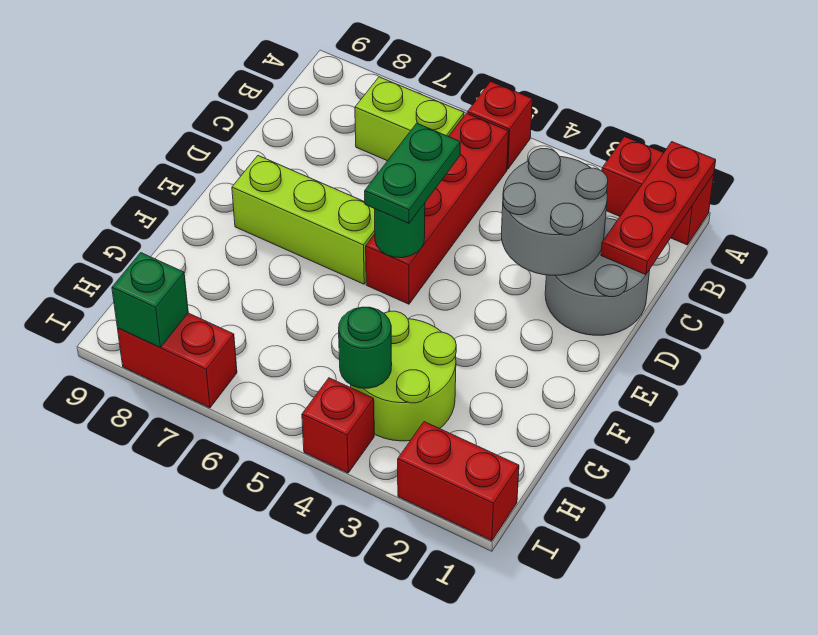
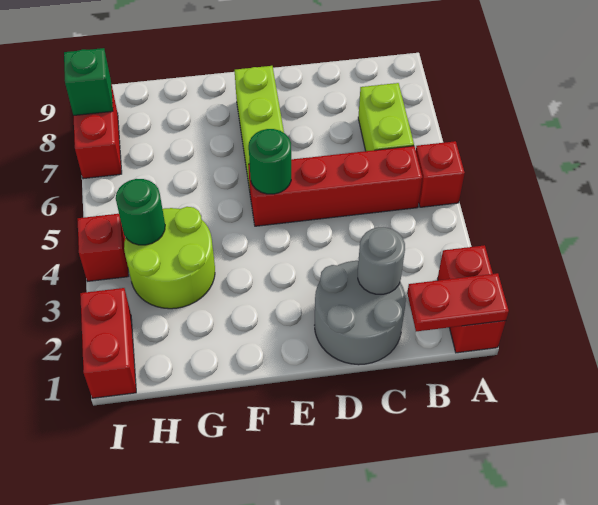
red 1x3 plate [601,142,716,275] -> red 1x2 plate [407,273,509,331]
grey 2x2 round brick [501,149,608,275] -> grey 1x1 round brick [358,227,405,294]
green 1x2 plate [365,123,460,223] -> none

